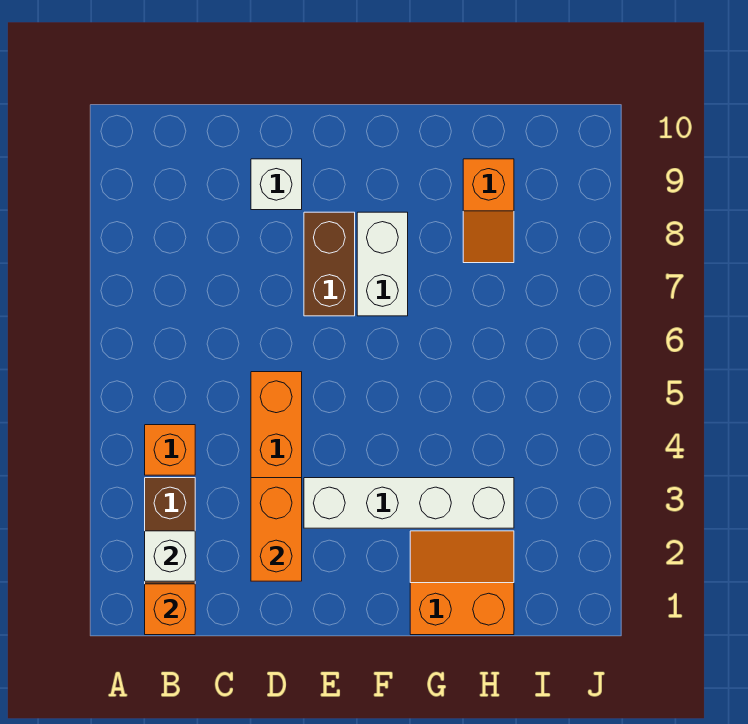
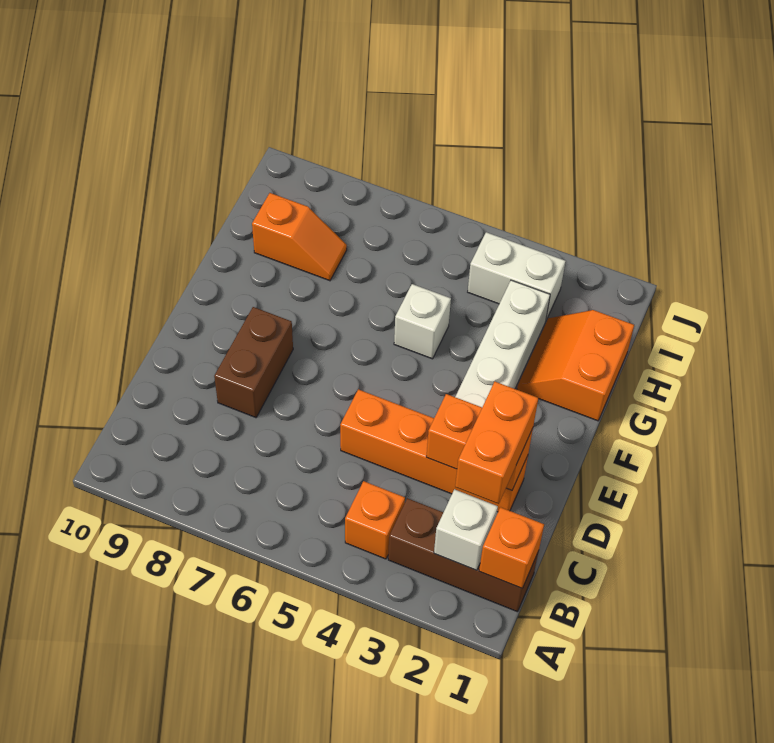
none -> orange 1x2 brick [455,382,538,504]
white 1x1 brick [251,159,302,210] -> white 1x1 brick moved to [394,284,451,359]
brown 1x2 brick [304,212,355,316] -> brown 1x2 brick turned to [214,307,293,418]
white 1x2 brick [357,212,408,316] -> white 1x2 brick moved to [468,232,566,320]

